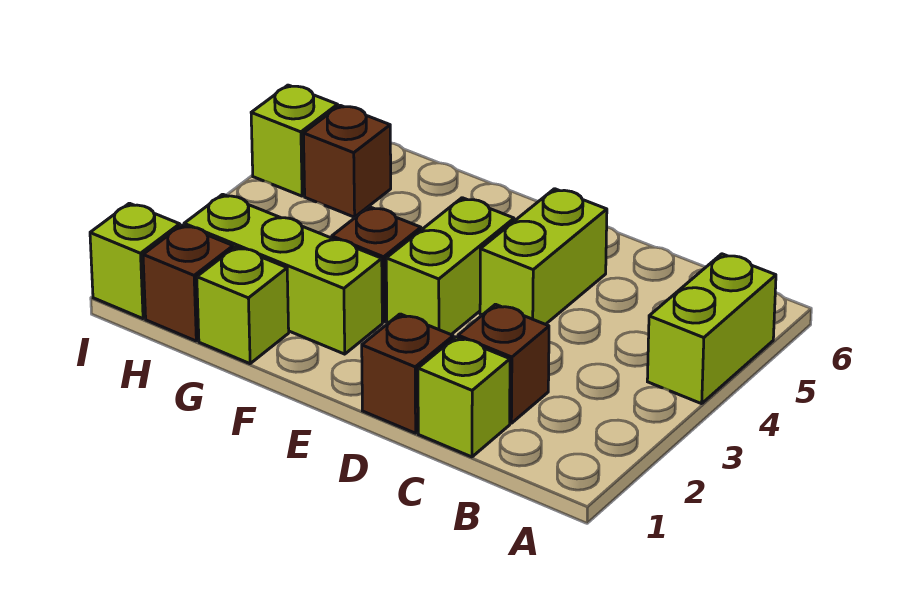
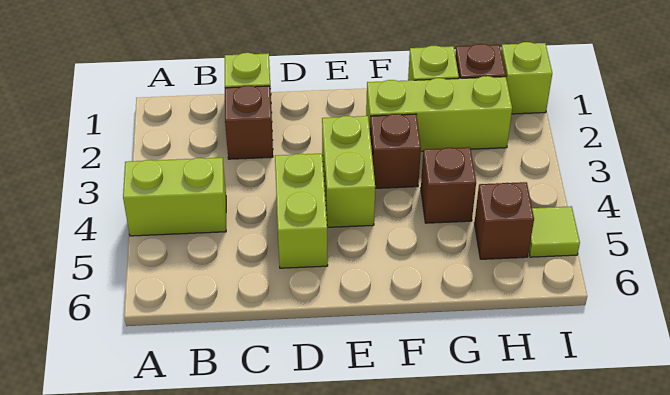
lime 1x2 brick [647,254,776,404] -> lime 1x2 brick turned to [123,158,226,236]
brown 1x1 brick [362,314,453,433] -> brown 1x1 brick moved to [421,147,476,223]
lime 1x1 brick [251,85,338,196] -> lime 1x1 tile [529,206,580,257]

